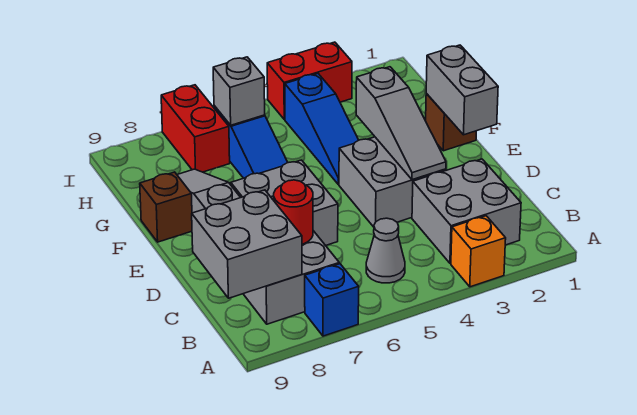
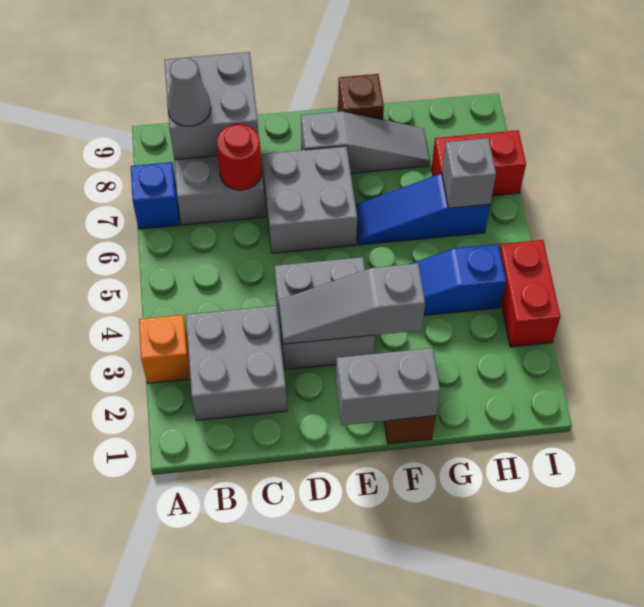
grey 1x1 cone [366,218,405,283] -> grey 1x1 cone moved to [167,58,211,126]

